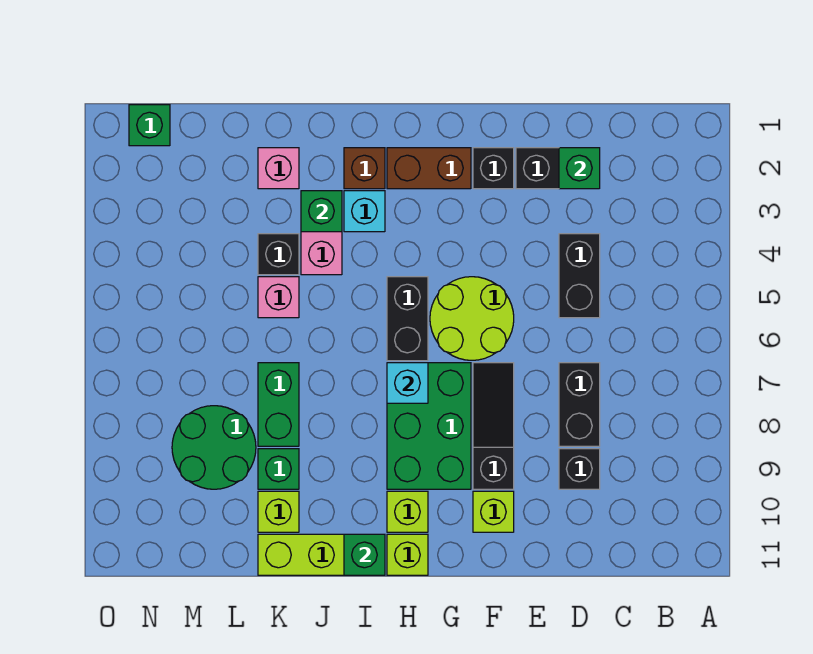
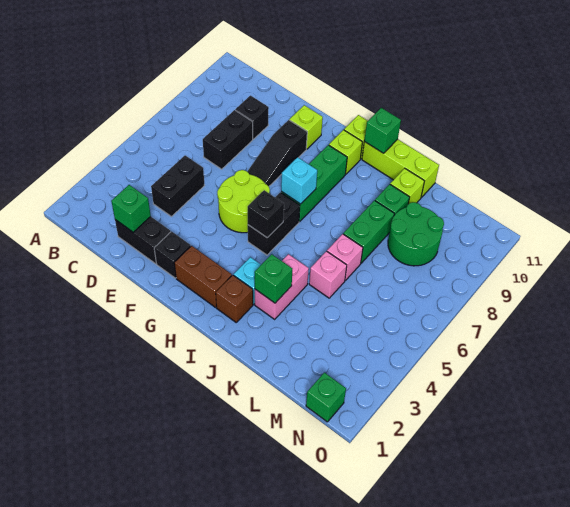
green 2x3 brick [387,363,471,489] -> green 1x3 brick [281,145,347,222]
pink 1x1 brick [258,148,299,189] -> pink 1x1 brick moved to [327,234,363,281]
black 1x1 brick [258,234,299,275] -> black 1x1 brick moved to [248,190,284,238]

